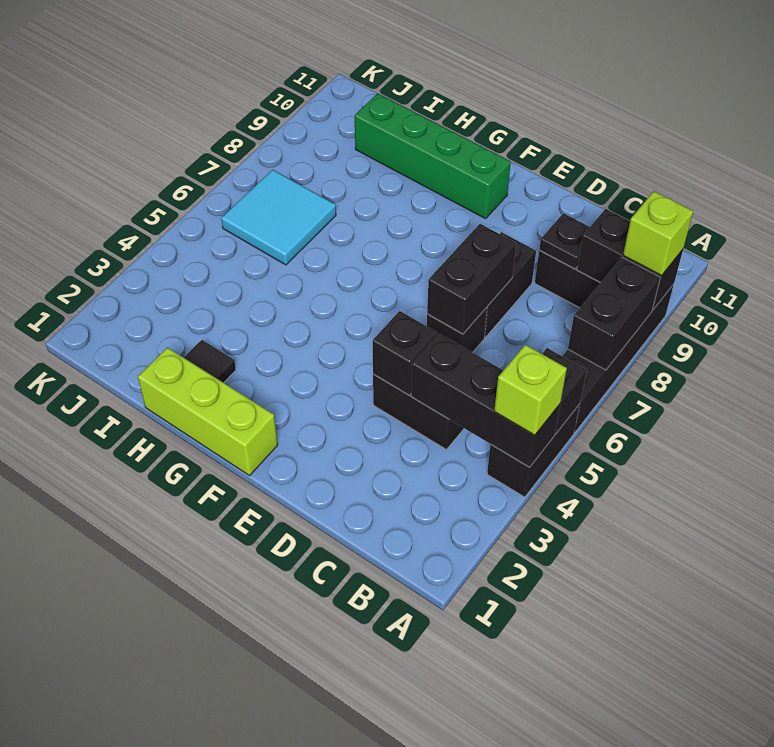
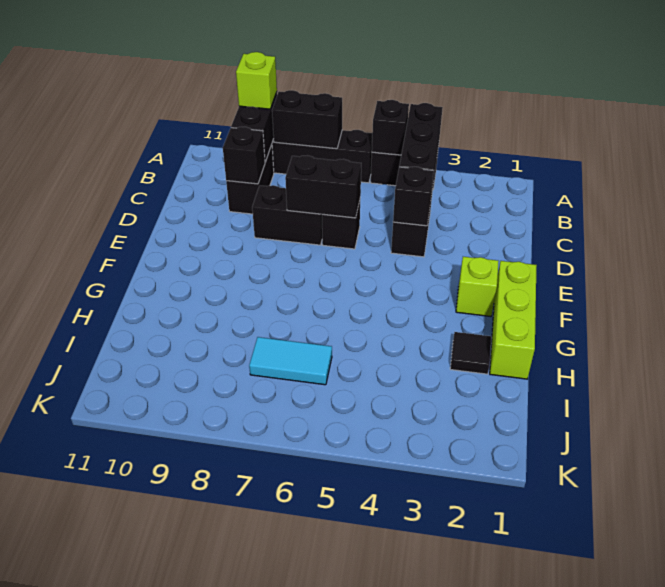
lime 1x1 brick [494,345,567,435] -> lime 1x1 brick moved to [456,257,499,317]
black 1x1 plate [539,213,590,269] -> black 1x1 brick [223,127,265,184]
green 1x4 brick [355,93,511,219] -> none
cyan 2x2 tile [221,170,336,265] -> cyan 1x2 tile [249,337,332,385]

